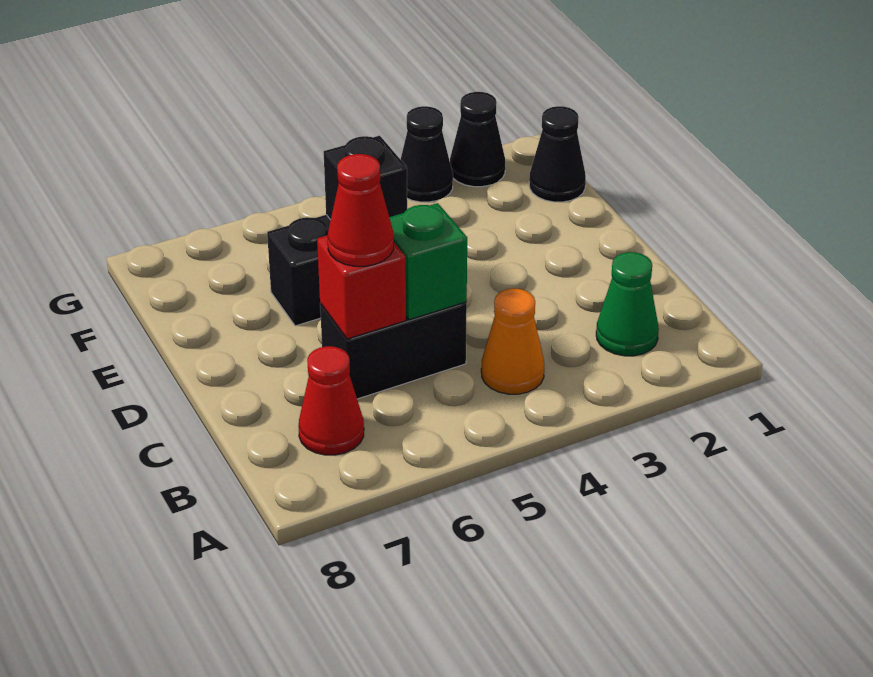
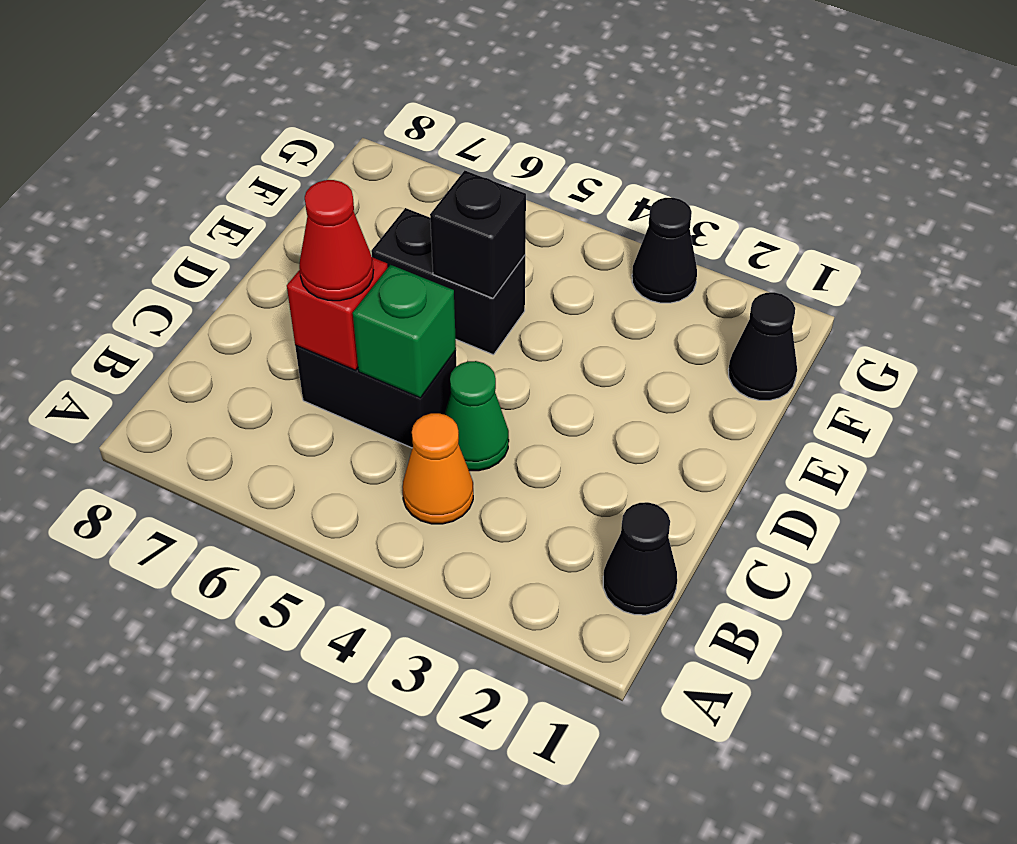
green 1x1 cone [596,252,659,356] -> green 1x1 cone moved to [444,361,509,471]
red 1x1 cone [298,346,364,455] -> none
black 1x1 cone [450,92,505,187] -> black 1x1 cone moved to [603,502,677,615]

